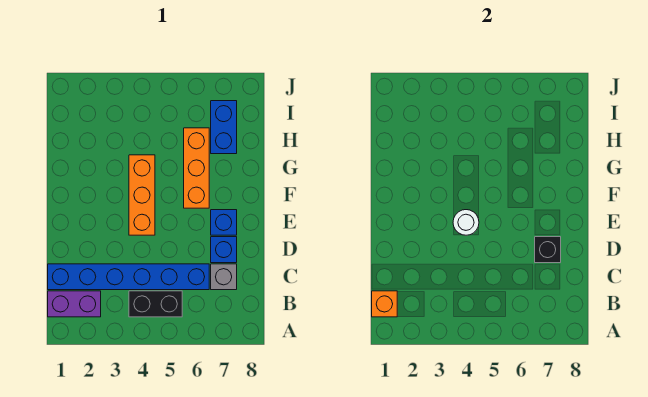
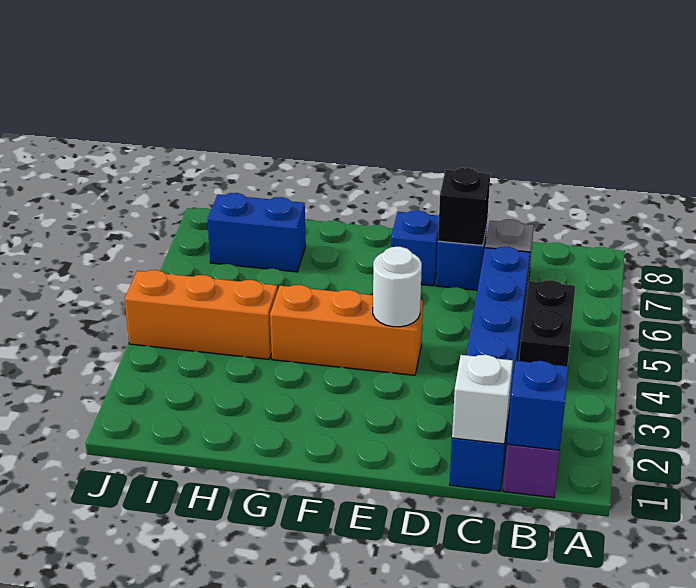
orange 1x1 brick [372,291,397,317] -> blue 1x1 brick [507,361,568,450]
none -> white 1x1 brick [452,355,513,444]
orange 1x3 brick [184,128,209,208] -> orange 1x3 brick moved to [125,270,277,359]

